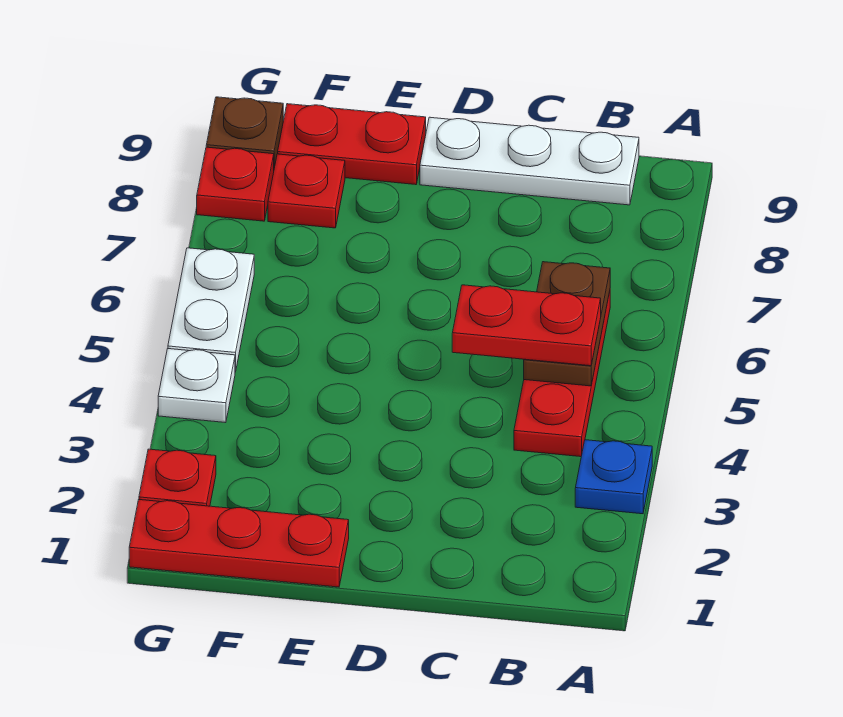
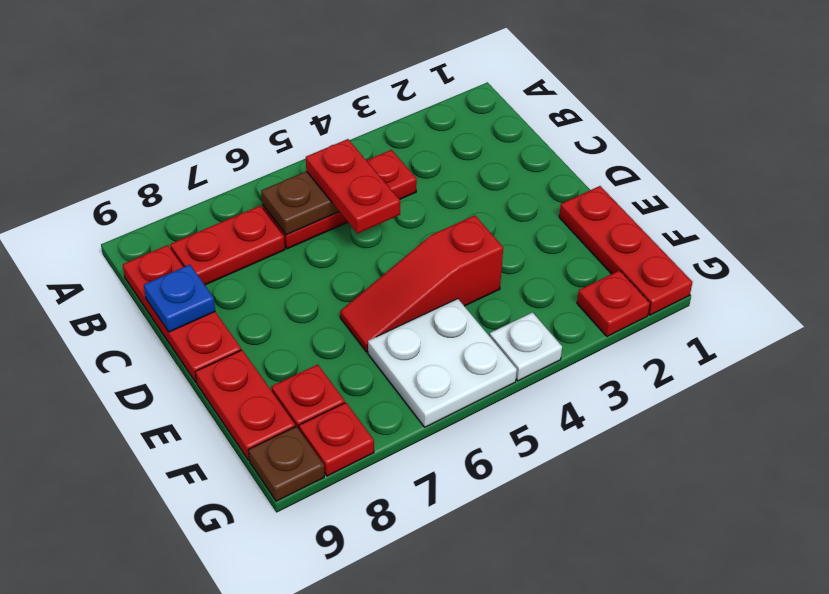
blue 1x1 plate [575,440,652,514] -> blue 1x1 plate moved to [144,265,215,332]
none -> red 1x2 plate [170,206,285,285]
white 1x3 plate [420,117,639,205] -> red 1x3 plate [123,245,241,383]
none -> red 1x3 slope [340,215,503,352]
white 1x2 plate [168,248,254,372] -> white 2x2 plate [368,299,517,427]

